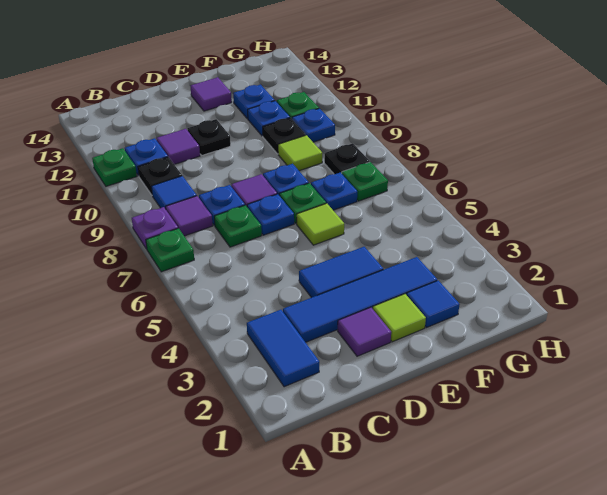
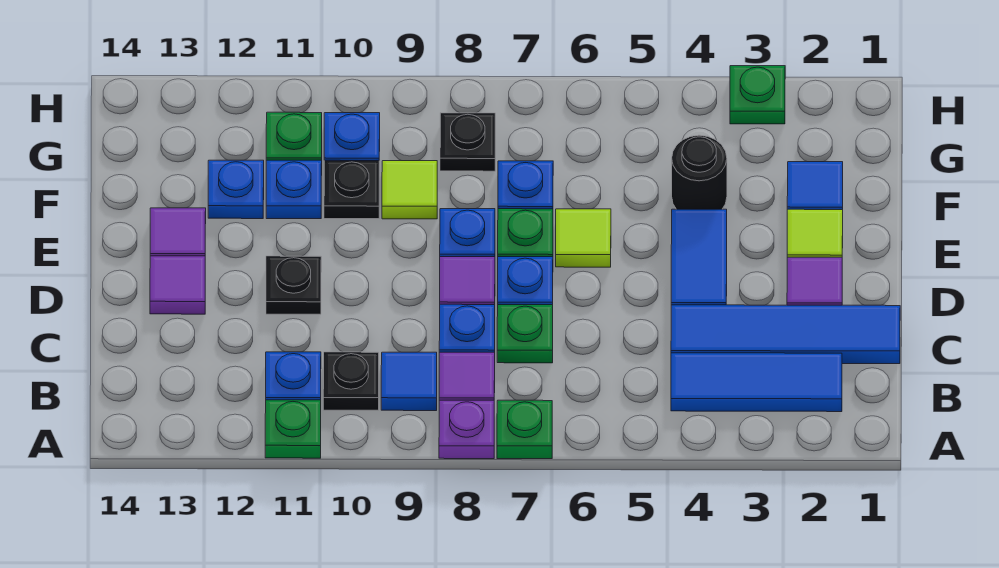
blue 1x2 tile [247,310,319,387] -> blue 1x3 tile [671,353,842,412]
blue 1x4 tile [283,257,437,342] -> blue 1x4 tile turned to [671,305,900,364]
purple 1x1 tile [156,129,200,164] -> purple 1x1 tile moved to [150,256,205,314]
none -> black 1x1 round brick [672,135,727,209]
green 1x1 plate [342,162,388,201] -> green 1x1 plate moved to [730,66,785,124]

